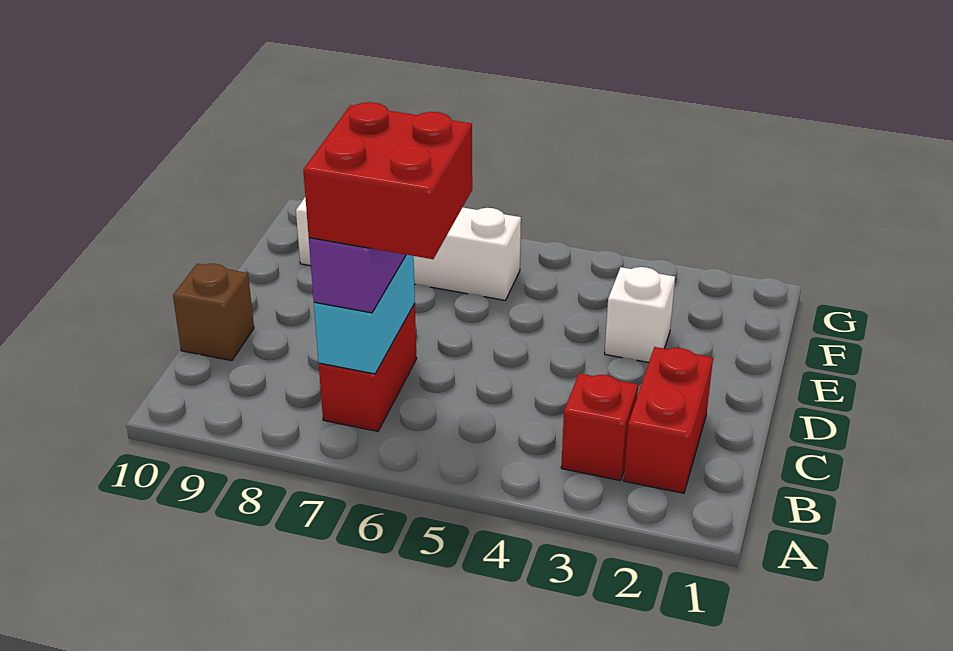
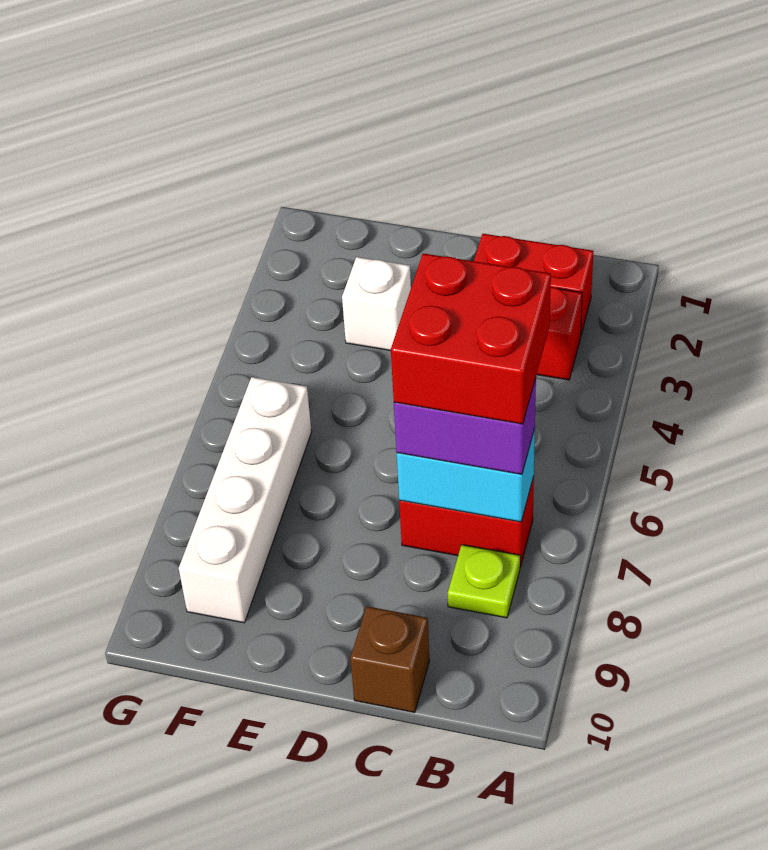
none -> lime 1x1 plate [448,545,520,618]

